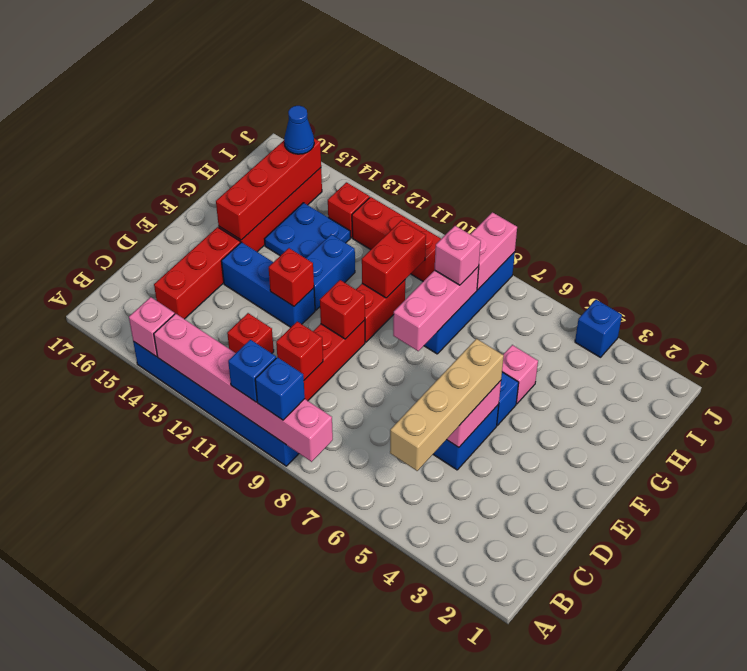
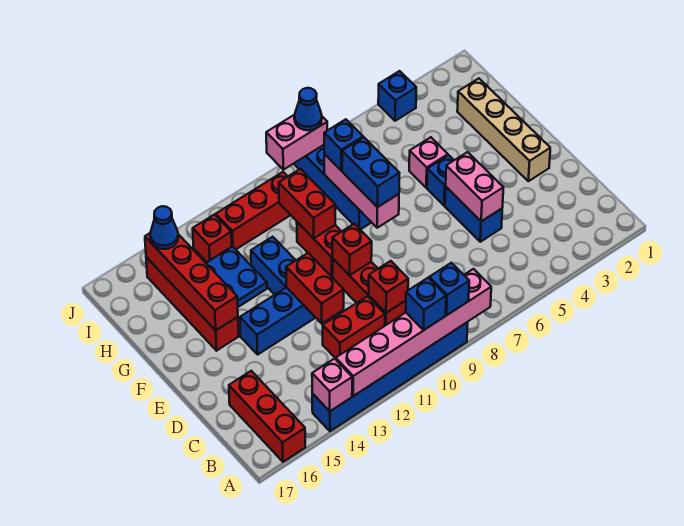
tan 1x4 brick [390,339,504,471] -> tan 1x4 brick moved to [457,79,550,181]
red 1x1 brick [227,313,274,353] -> red 1x2 brick [323,296,385,358]
red 1x3 brick [154,227,240,319] -> red 1x3 brick moved to [229,371,305,462]
red 1x1 brick [269,248,314,306] -> red 1x2 brick [286,253,344,323]
none -> blue 1x2 brick [342,137,400,207]
pink 1x1 brick [435,226,481,285] -> blue 1x1 brick [324,119,363,171]
pink 1x2 brick [470,212,517,290] -> pink 1x2 brick turned to [266,115,327,170]
none -> blue 1x1 cone [294,88,322,130]

